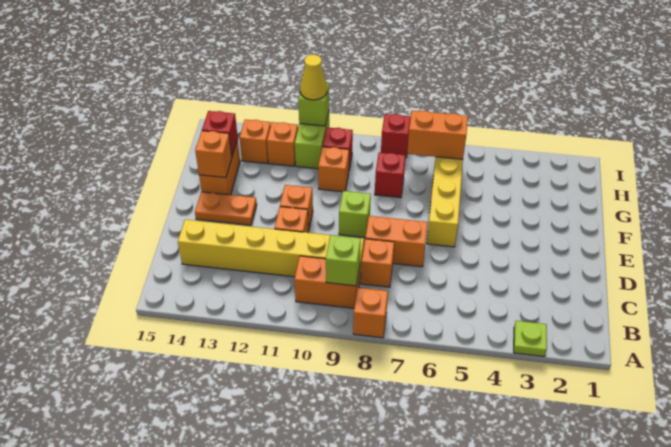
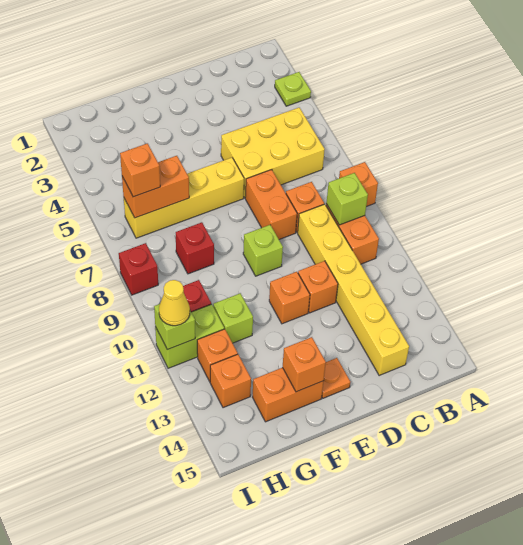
none -> yellow 2x3 brick [221,108,325,198]
orange 1x2 plate [195,192,257,225] -> orange 1x1 plate [322,358,350,398]
orange 1x1 brick [318,147,349,192] -> orange 1x1 brick moved to [120,143,160,197]
none -> lime 1x1 brick [213,293,253,343]
red 1x1 brick [202,111,238,156] -> none
orange 1x2 brick [407,111,468,159] -> orange 1x2 brick turned to [122,156,189,218]

